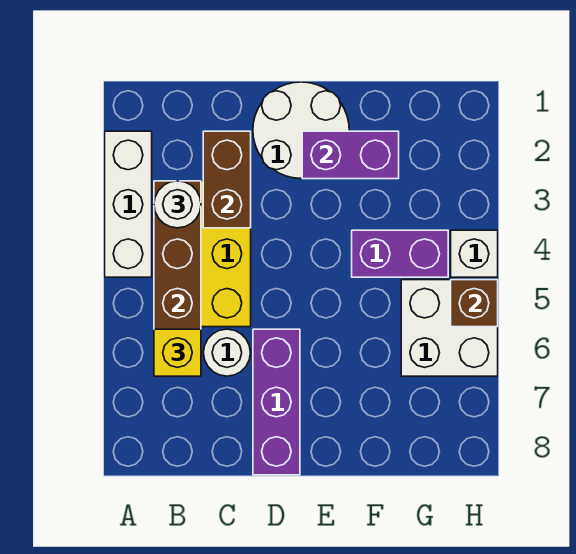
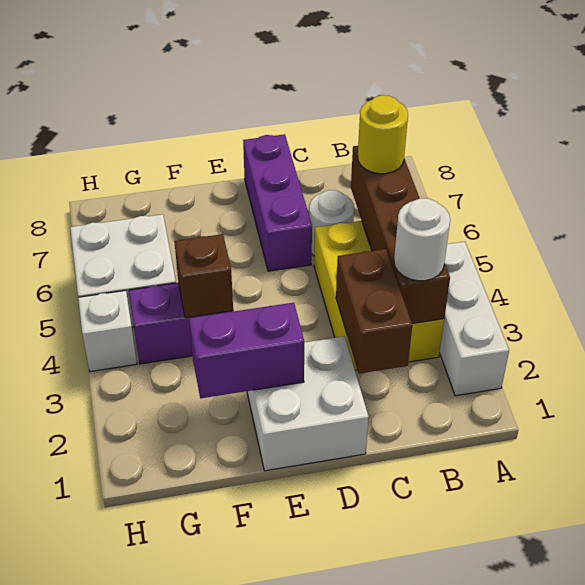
yellow 1x1 brick [154,329,201,376] -> yellow 1x1 round brick [358,95,408,174]
white 2x2 round brick [253,82,349,178] -> white 2x2 brick [247,336,369,471]
brown 1x1 brick [451,280,498,327] -> brown 1x1 brick moved to [174,234,233,318]

